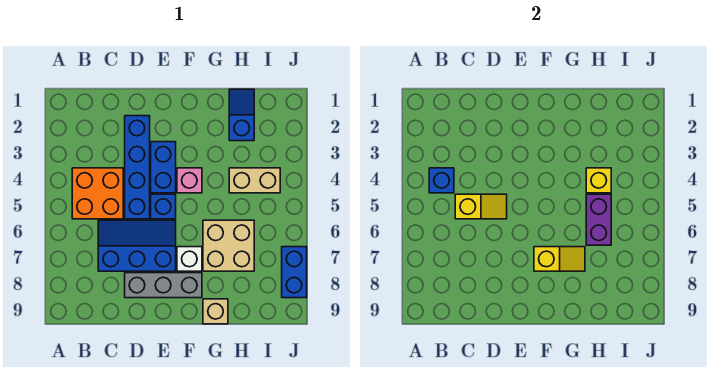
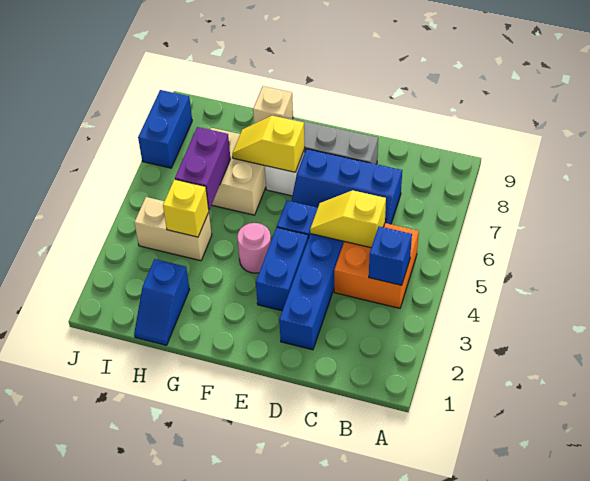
pink 1x1 brick [177,168,202,193] -> pink 1x1 round brick [237,223,271,273]

